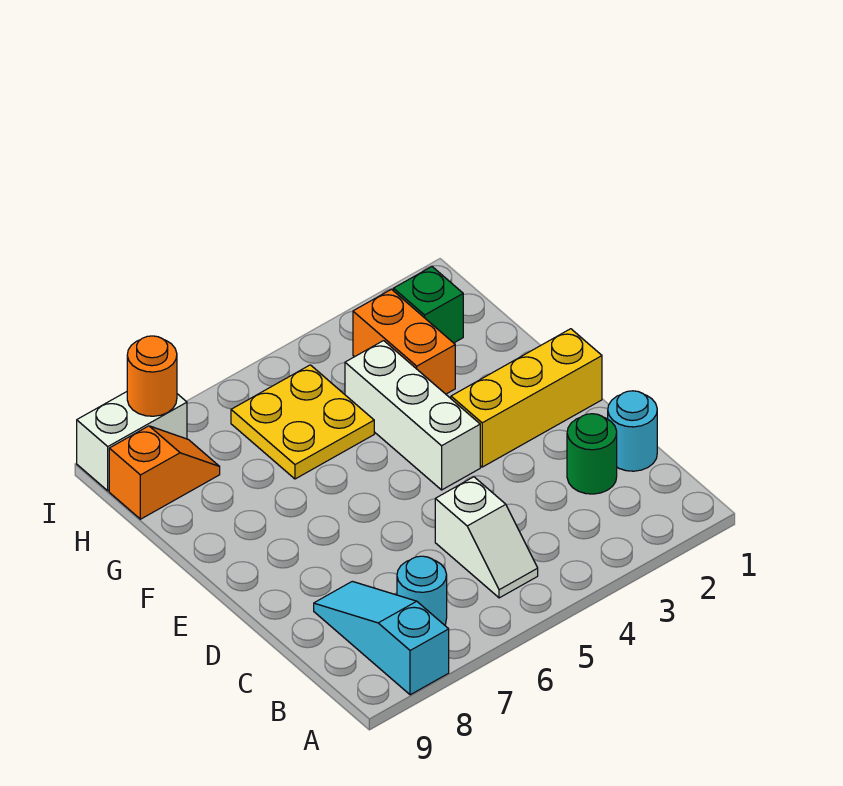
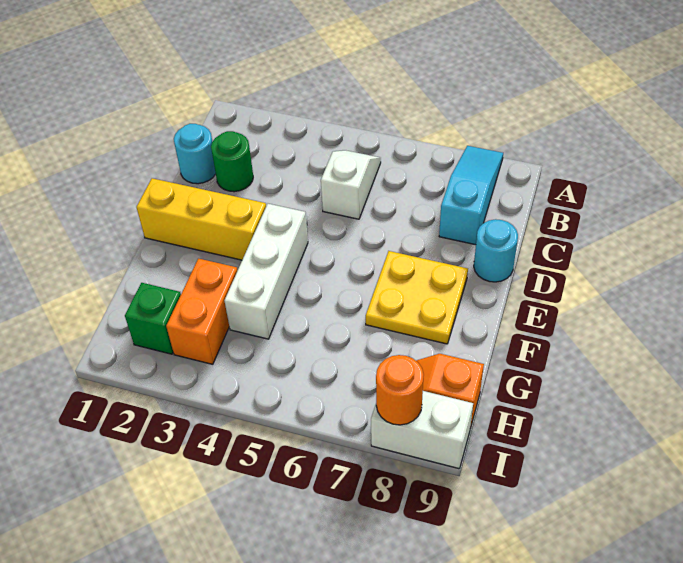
cyan 1x3 slope [314,581,449,695] -> cyan 1x3 slope turned to [439,146,503,245]
cyan 1x1 round brick [397,556,447,625] -> cyan 1x1 round brick moved to [474,219,518,282]
yellow 2x2 plate [231,365,374,479] -> yellow 2x2 plate moved to [366,251,468,344]

